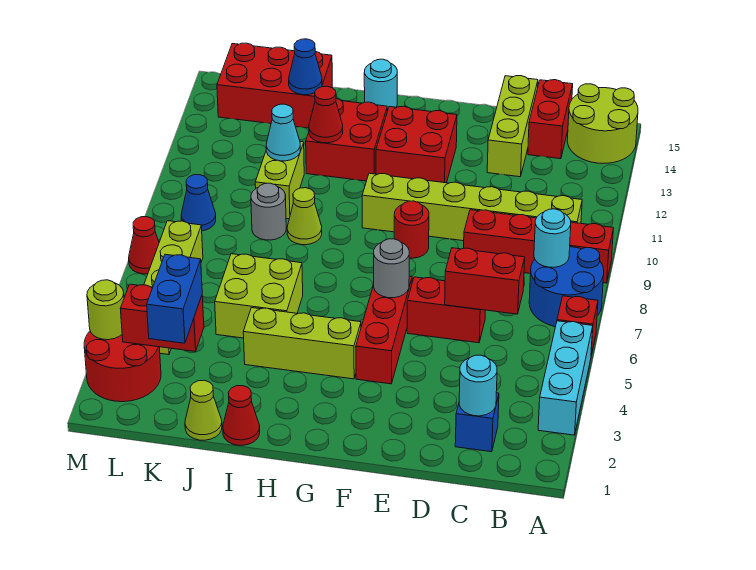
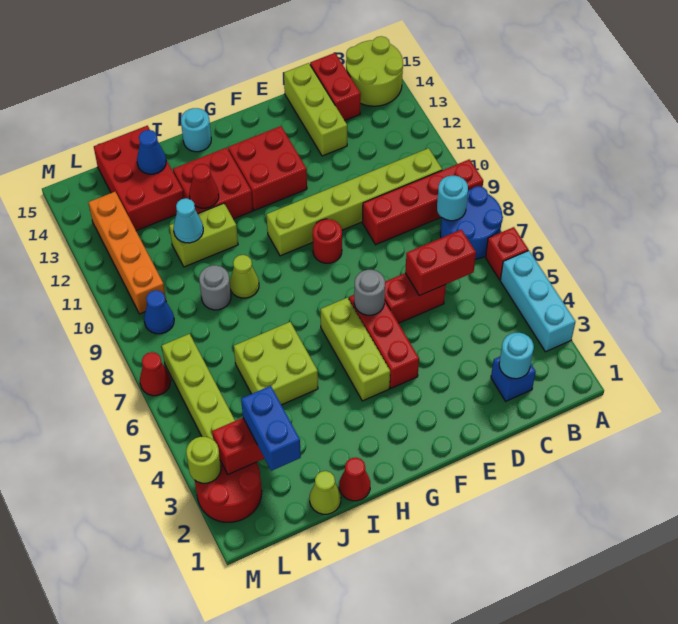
lime 1x3 brick [243,308,361,379] -> lime 1x3 brick turned to [321,298,390,401]
lime 1x2 brick [255,142,304,219] -> lime 1x2 brick turned to [169,203,238,267]
red 2x3 brick [217,43,332,128] -> red 2x3 brick turned to [94,126,184,231]
none -> orange 1x4 brick [88,192,166,314]

